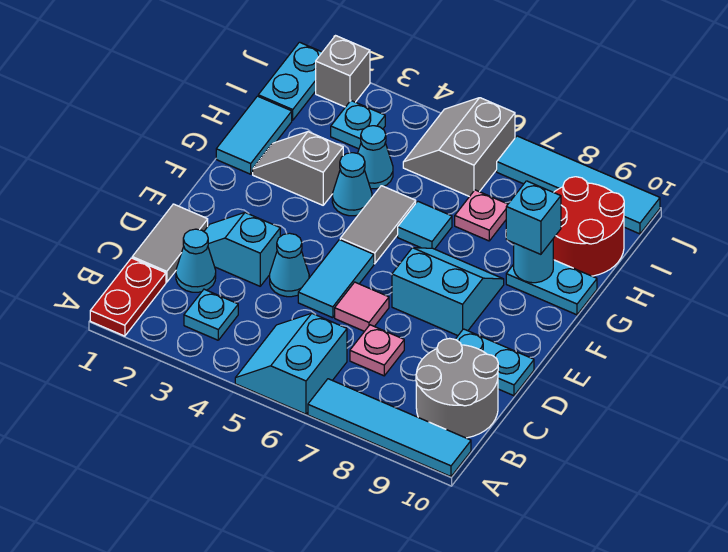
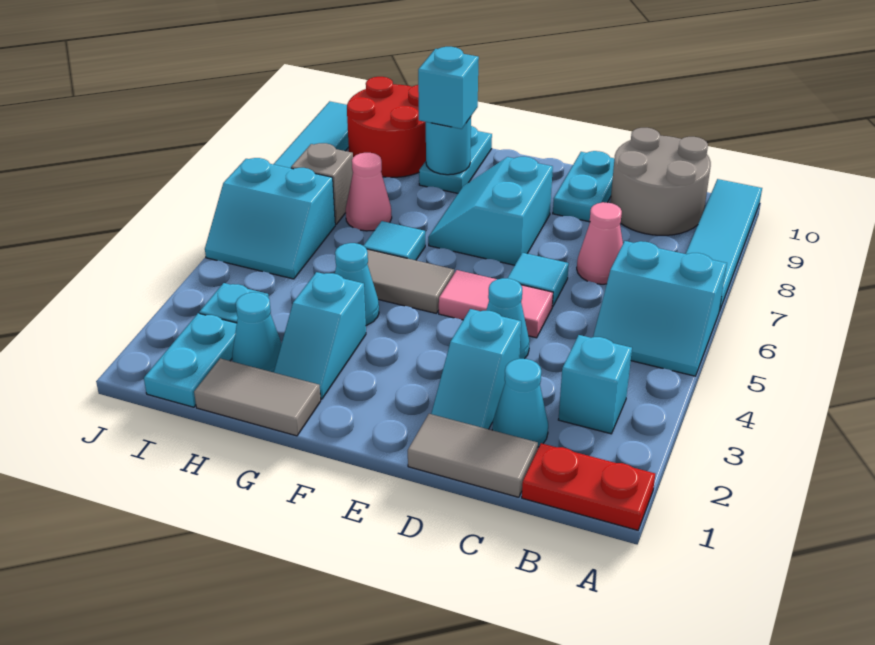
cyan 1x1 plate [184,289,238,340] -> cyan 1x1 brick [558,335,632,434]
pink 1x1 plate [350,325,404,376] -> pink 1x1 cone [577,202,623,284]
cyan 1x2 tile [298,240,374,318] -> pink 1x2 tile [439,270,553,338]
pink 1x1 tile [335,282,389,331] -> cyan 1x1 tile [508,253,569,307]
cyan 1x2 tile [216,96,292,174] -> grey 1x2 tile [194,358,321,436]
grey 1x2 slope [253,132,343,205] -> cyan 1x2 slope [274,272,366,399]
cyan 1x1 cone [358,126,393,189] -> cyan 1x1 cone moved to [232,292,282,372]
pink 1x1 plate [455,190,508,241] -> pink 1x1 cone [346,153,392,231]
cyan 1x2 plate [258,42,322,120] -> cyan 1x2 plate turned to [144,313,237,407]
grey 2x2 slope [403,98,515,197] -> cyan 2x2 slope [205,158,335,279]
grey 1x1 brick [316,36,370,107] -> grey 1x1 brick moved to [291,143,353,225]

